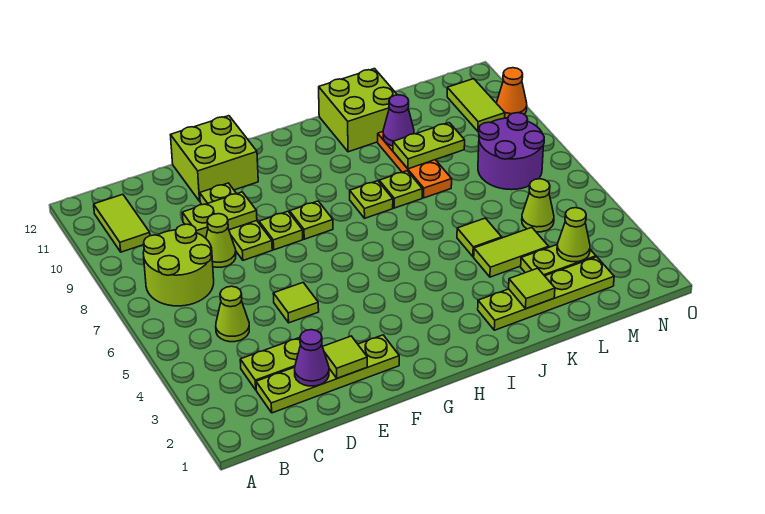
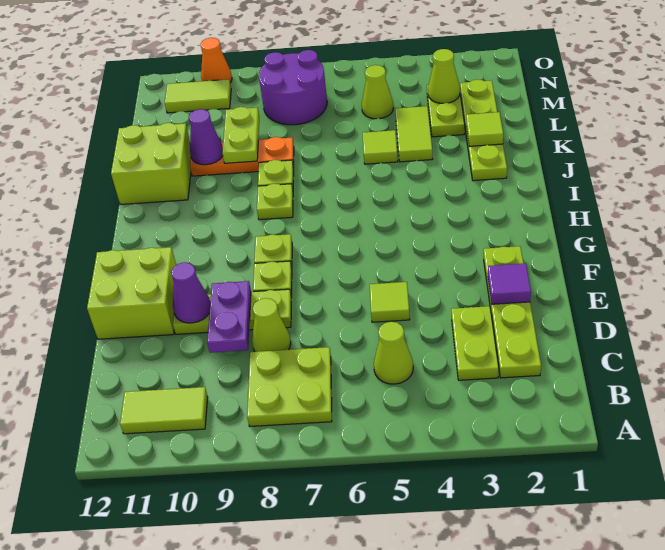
lime 2x2 round brick [143,224,214,306] -> lime 2x2 plate [247,347,332,426]
purple 1x1 cone [295,330,329,386] -> purple 1x1 cone moved to [171,262,210,323]
lime 1x2 plate [182,192,257,238] -> purple 1x2 plate [207,281,251,353]
lime 1x1 tile [323,336,367,378] -> purple 1x1 tile [488,263,531,304]

